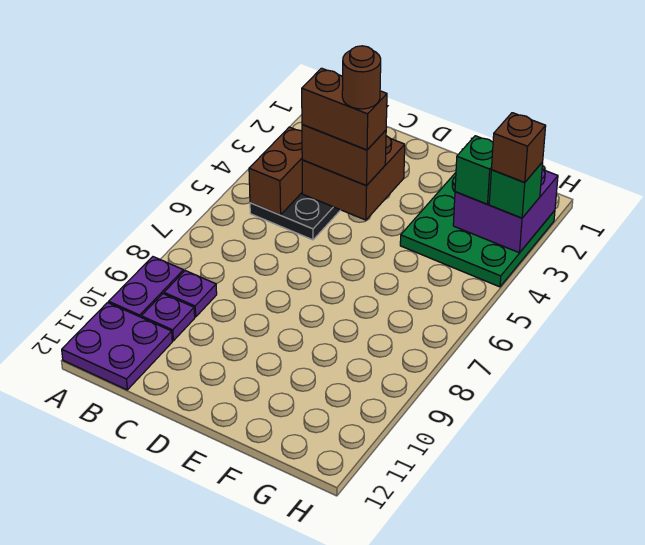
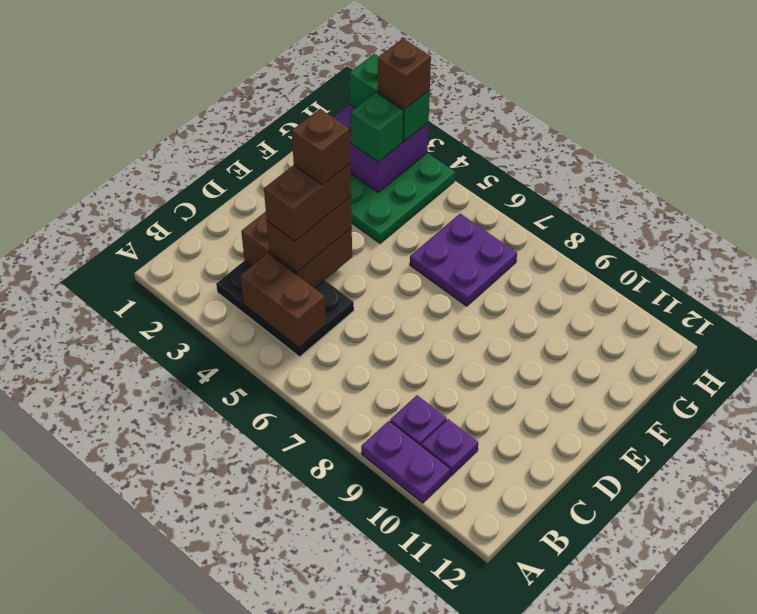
purple 2x2 plate [62,303,172,390] -> purple 2x2 plate moved to [410,214,517,306]
brown 1x1 round brick [342,46,381,109] -> brown 1x1 brick [292,109,350,185]
green 1x1 brick [489,162,543,218] -> green 1x2 brick [349,54,430,141]

